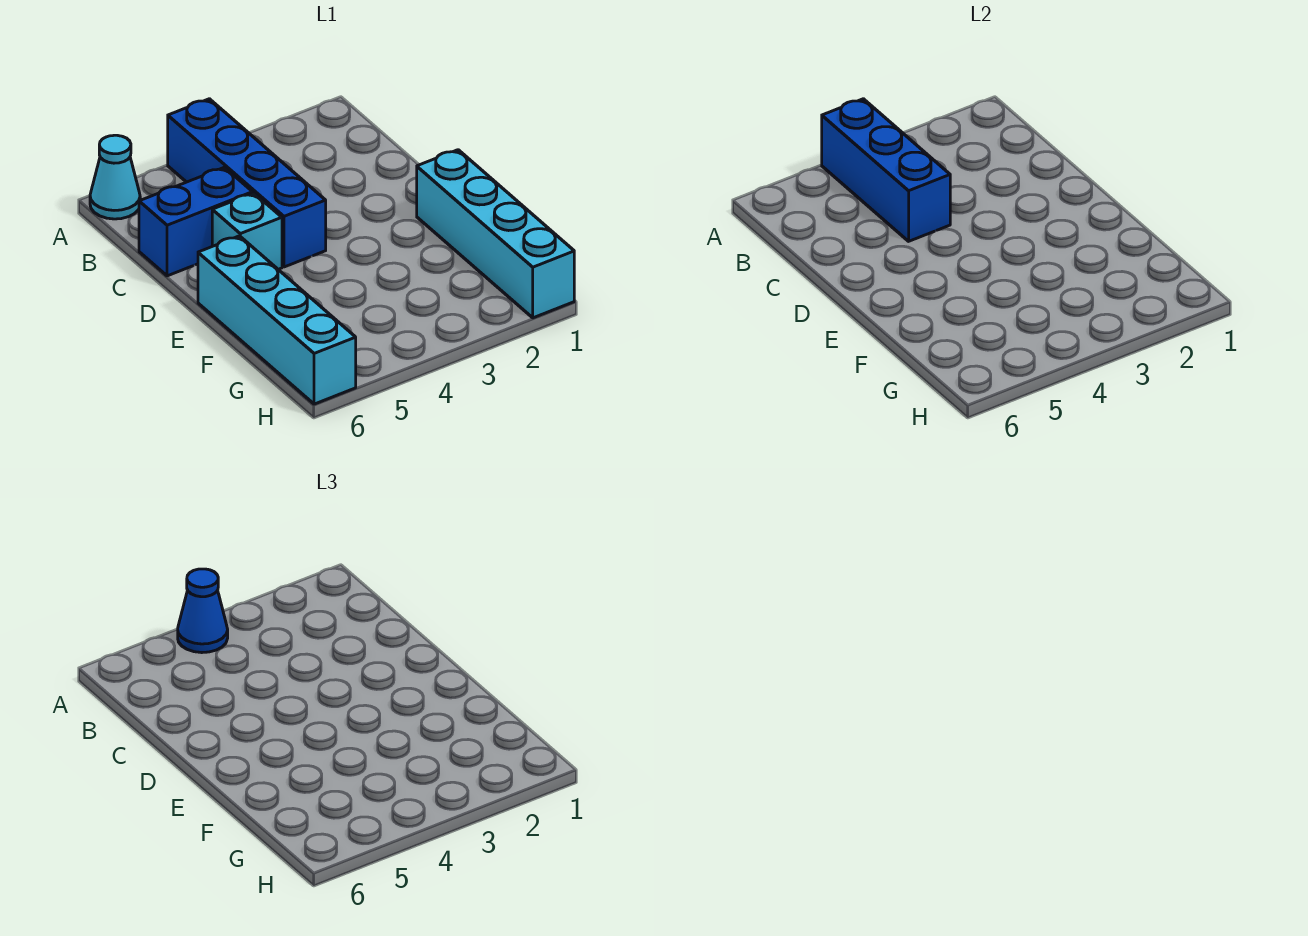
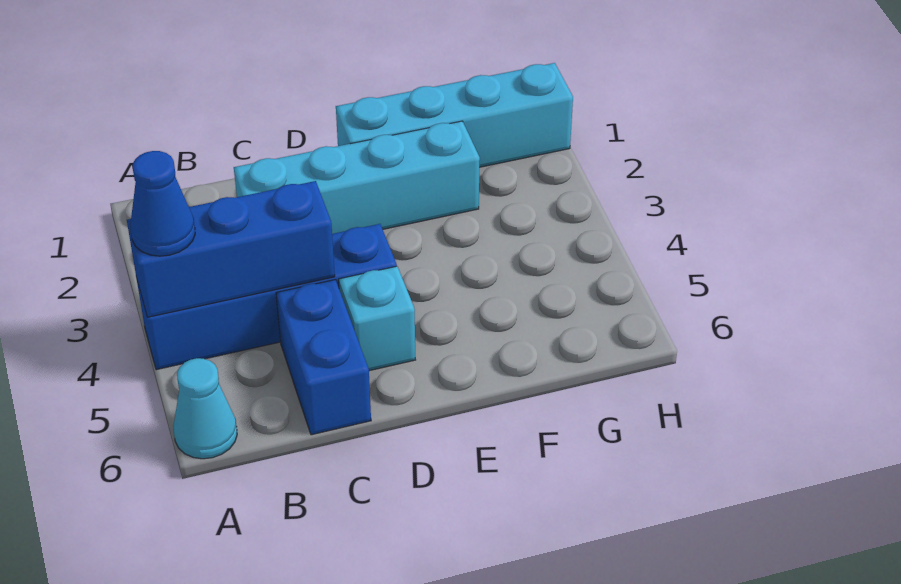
cyan 1x4 brick [198,236,356,404] -> cyan 1x4 brick moved to [234,121,480,234]

